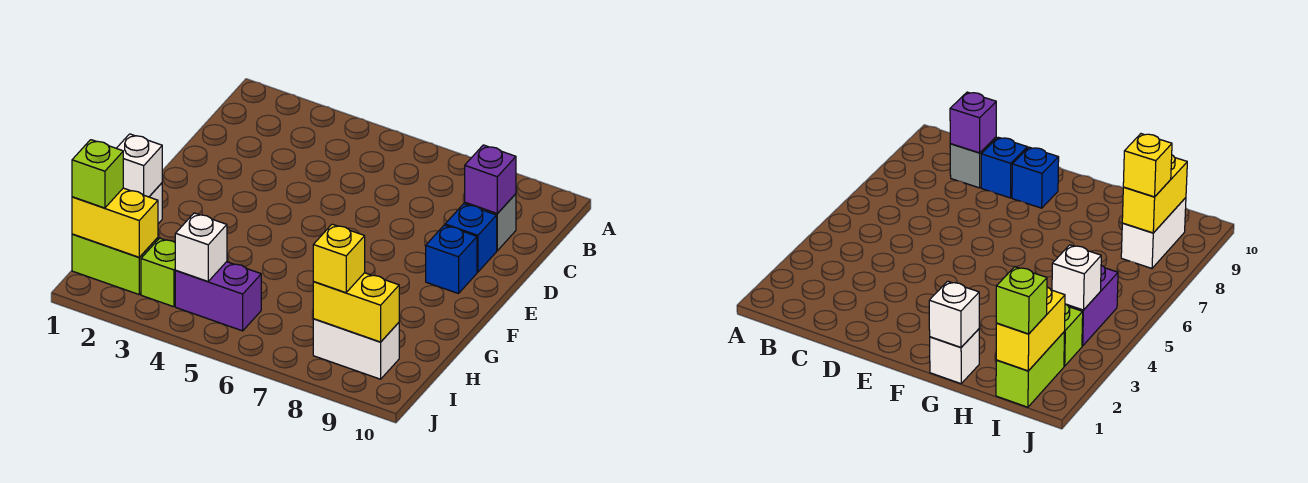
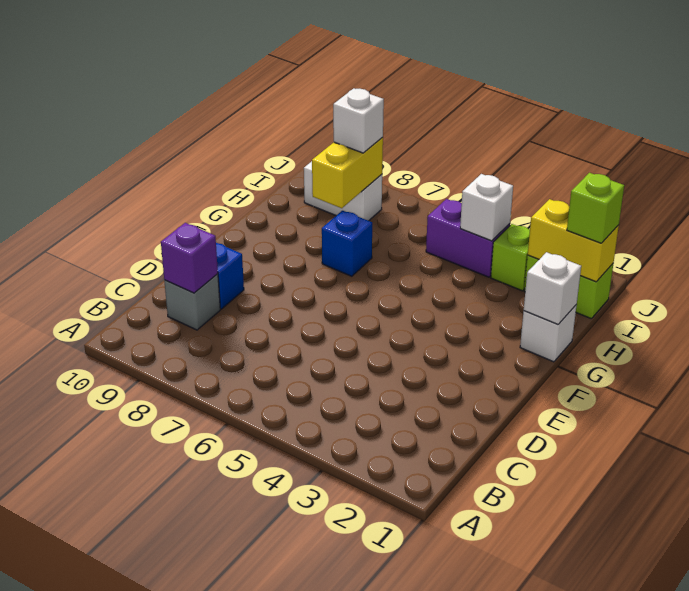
blue 1x1 brick [426,225,477,294] -> blue 1x1 brick moved to [322,211,372,276]
yellow 1x2 brick [313,273,399,342] -> yellow 1x2 brick turned to [312,137,383,208]
yellow 1x1 brick [313,224,365,293] -> white 1x1 brick [333,88,384,153]

